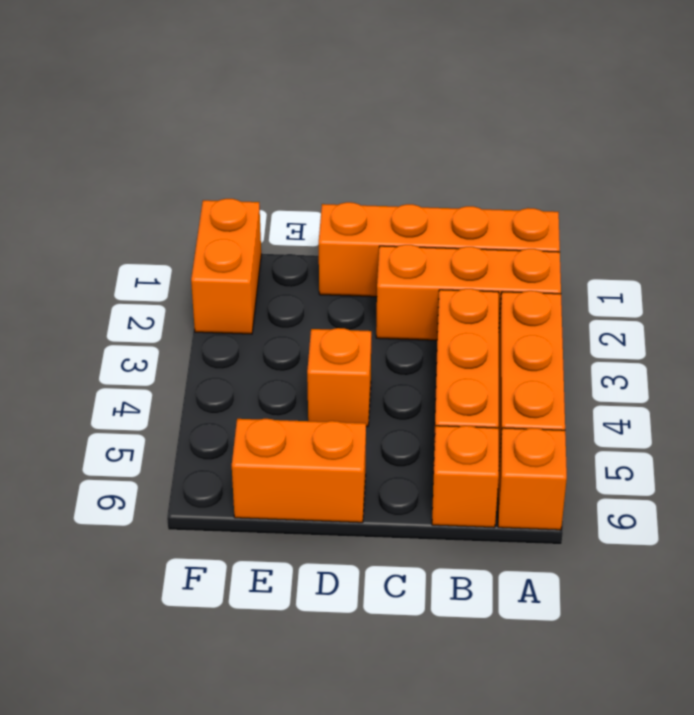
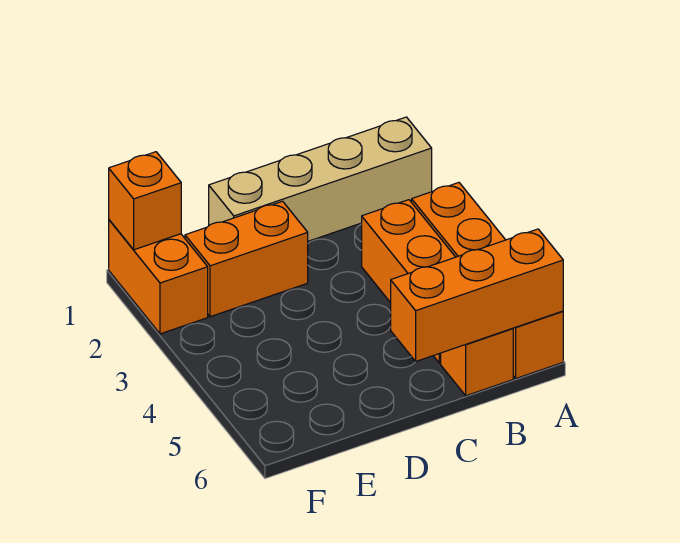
orange 1x4 brick [319,202,560,297] -> tan 1x4 brick [209,117,432,241]
orange 1x3 brick [376,245,561,340] -> orange 1x3 brick moved to [391,229,563,362]
orange 1x1 brick [307,328,371,427] -> orange 1x1 brick moved to [109,152,181,250]
orange 1x2 brick [232,419,366,523] -> orange 1x2 brick moved to [185,201,308,317]

